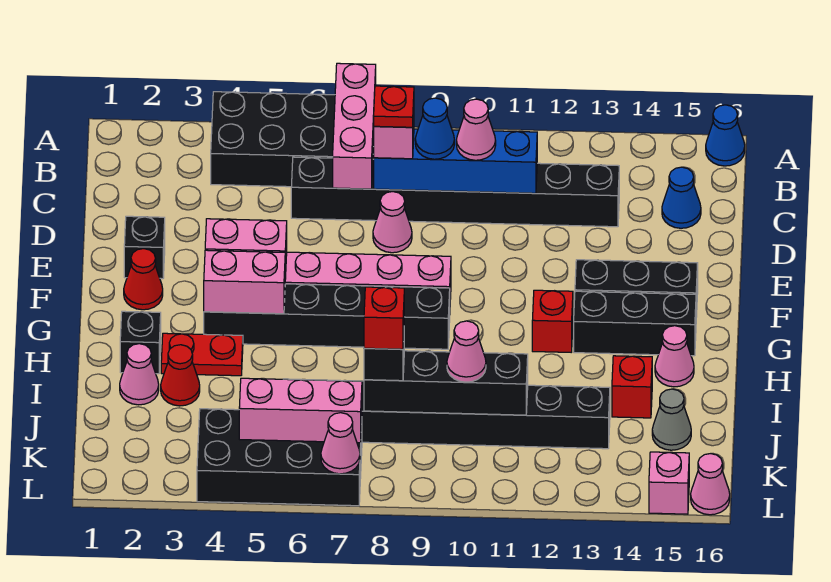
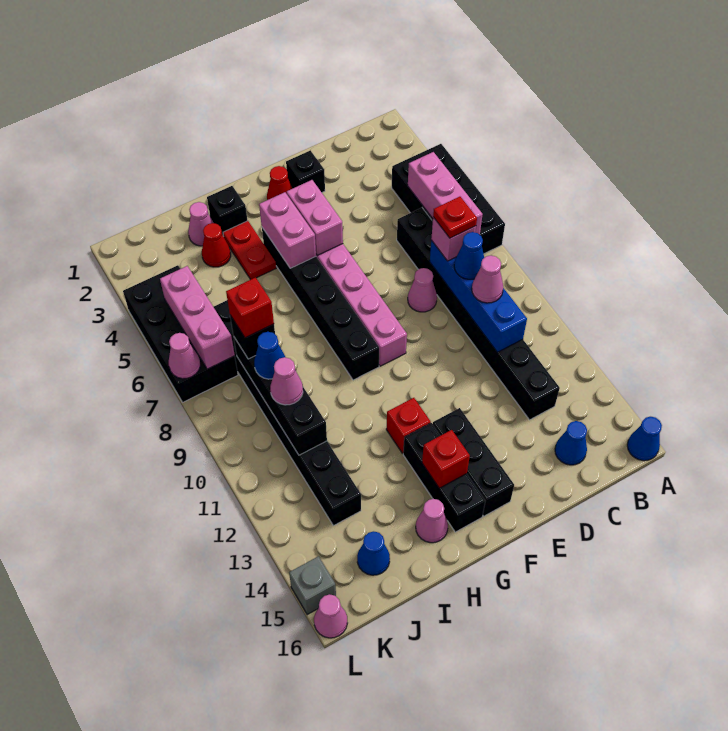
pink 1x3 brick [333,63,376,189] -> pink 1x3 brick turned to [408,152,483,235]
red 1x1 brick [612,356,652,418] -> red 1x1 brick moved to [422,430,470,488]
none -> blue 1x1 cone [254,332,285,379]
grey 1x1 cone [652,389,691,450] -> blue 1x1 cone [357,531,390,575]
pink 1x1 brick [649,452,689,514] -> grey 1x1 brick [289,556,336,614]

